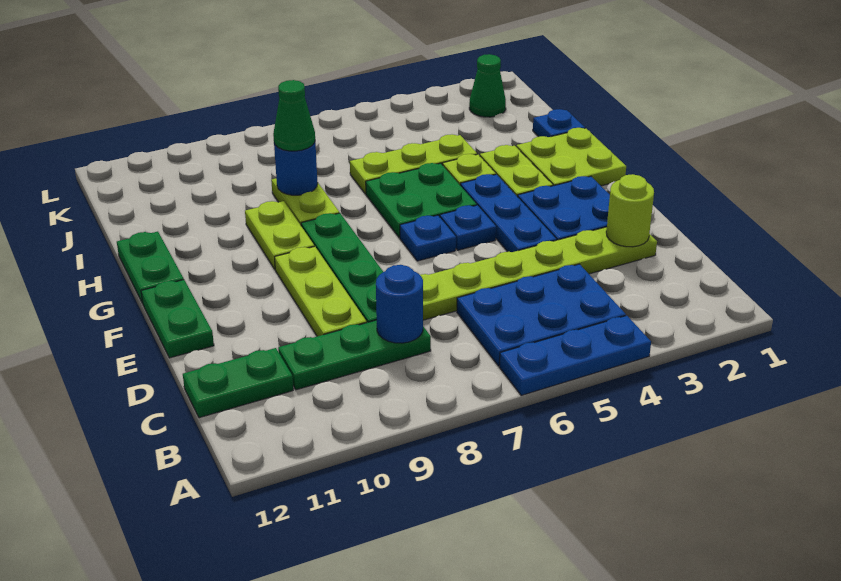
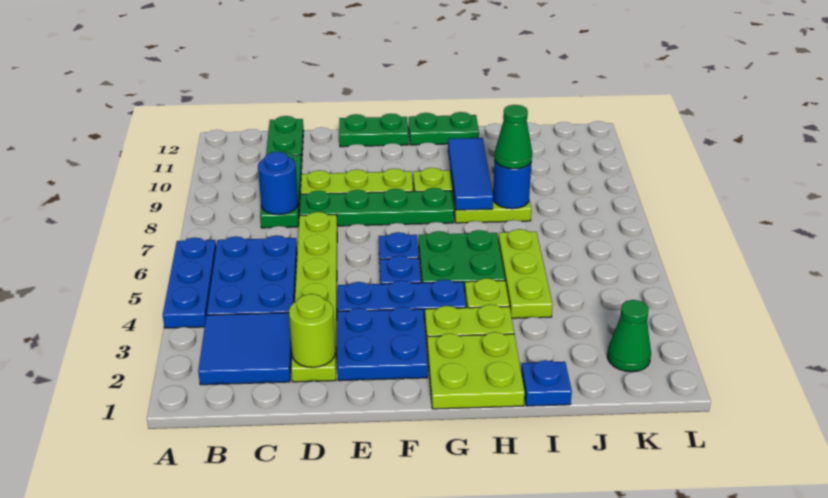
none -> blue 2x2 tile [198,313,292,385]
none -> blue 1x3 tile [448,138,493,210]

